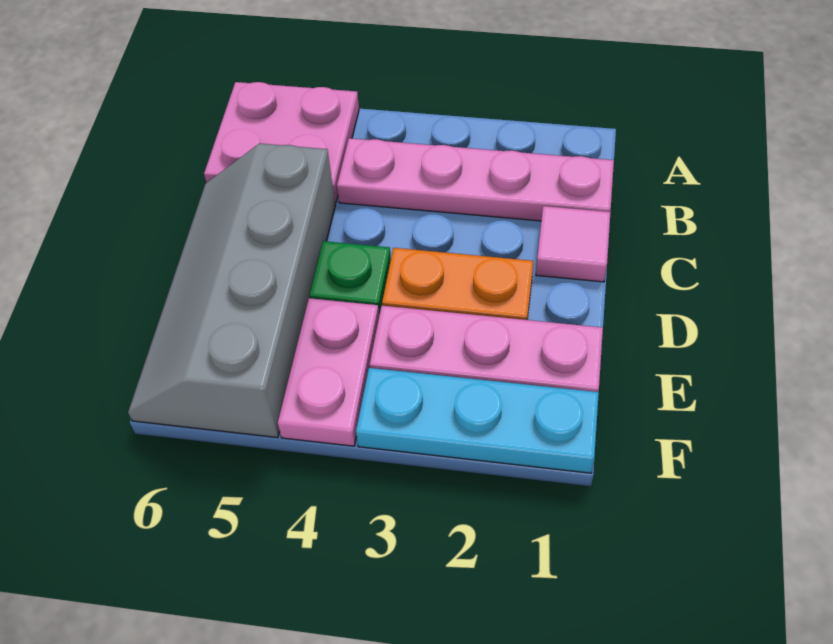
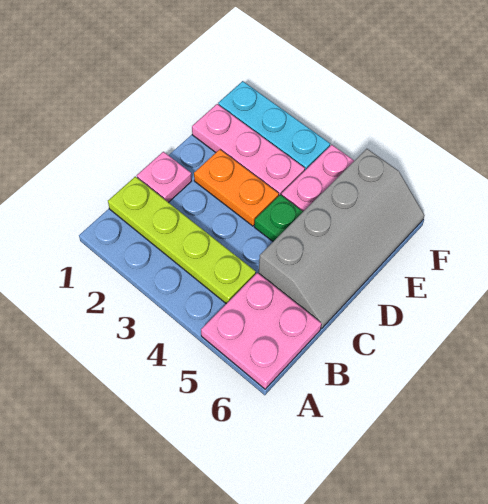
pink 1x4 plate [337,138,614,221] -> lime 1x4 plate [108,177,256,304]
pink 1x1 tile [536,206,610,282] -> pink 1x1 plate [137,152,192,203]

